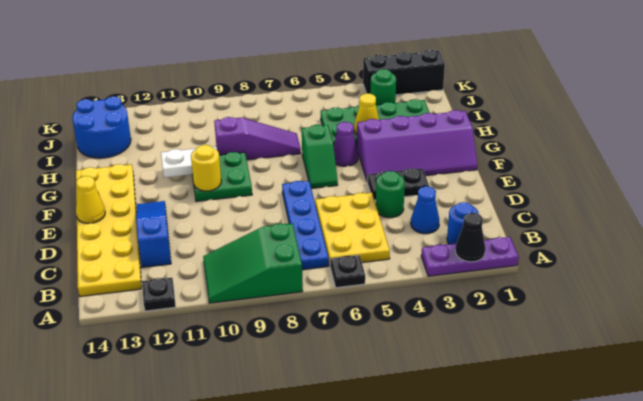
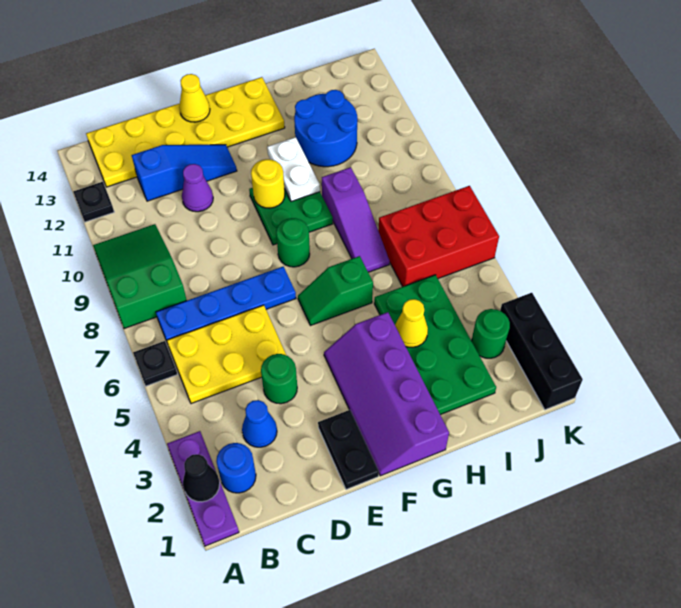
black 1x2 plate [367,168,429,200] -> black 1x2 plate moved to [318,410,379,490]
none -> green 1x1 round brick [276,218,310,267]
purple 1x1 cone [333,122,358,166] -> purple 1x1 cone moved to [182,164,213,212]
none -> red 2x3 brick [378,186,499,287]
blue 2x2 round brick [72,97,131,158] -> blue 2x2 round brick moved to [294,90,357,167]

